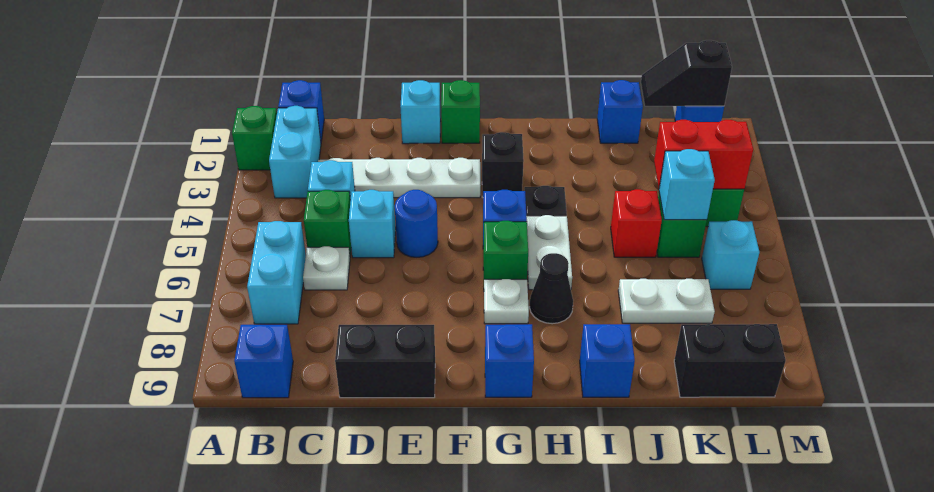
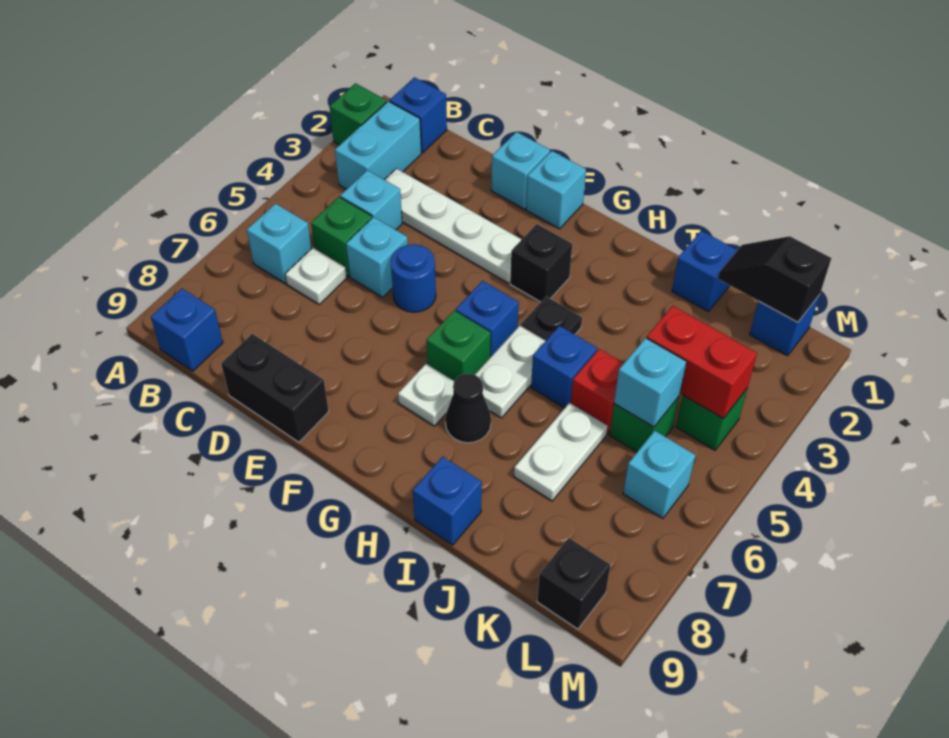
cyan 1x2 brick [247,221,306,324] -> cyan 1x1 brick [247,204,312,283]
green 1x1 brick [441,80,480,143] -> cyan 1x1 brick [526,151,586,229]
blue 1x1 brick [485,324,534,397] -> blue 1x1 brick moved to [531,326,597,408]
white 1x2 plate [618,279,715,323] -> white 1x2 plate turned to [514,403,608,501]
black 1x2 brick [674,324,786,397] -> black 1x1 brick [537,538,610,629]

